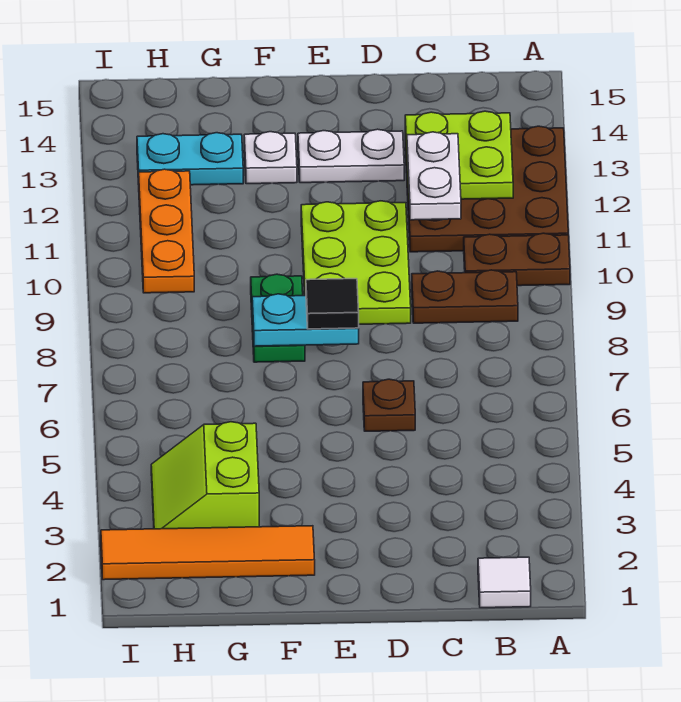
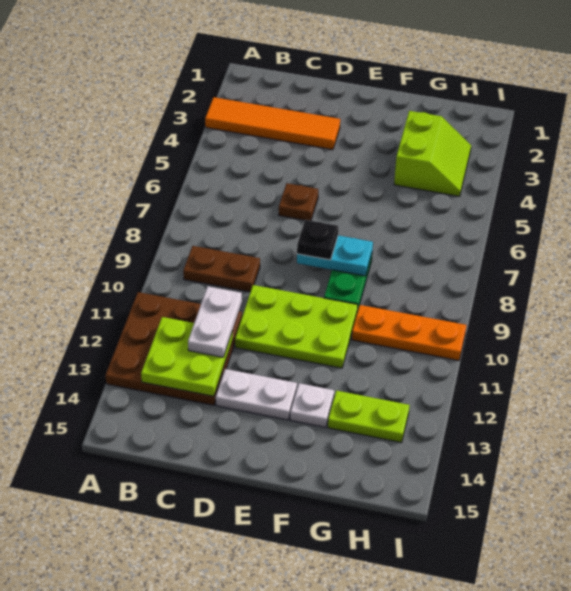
brown 1x2 plate [464,233,570,286] -> none
white 1x1 tile [478,557,531,608] -> none
lime 2x3 plate [301,201,411,324] -> lime 2x3 plate turned to [235,285,358,368]
black 1x1 tile [306,279,359,329] -> black 1x1 plate [297,220,338,260]
orange 1x4 tile [101,526,315,580] -> orange 1x4 tile moved to [205,97,340,150]
cyan 1x2 plate [137,133,243,185] -> lime 1x2 plate [328,391,410,443]
orange 1x3 plate [139,169,194,293] -> orange 1x3 plate turned to [352,305,466,360]

